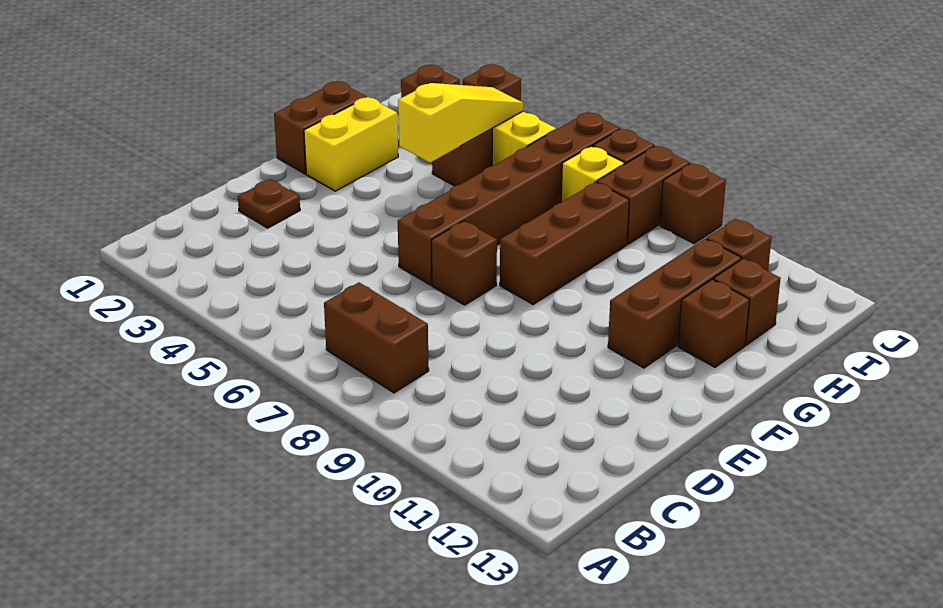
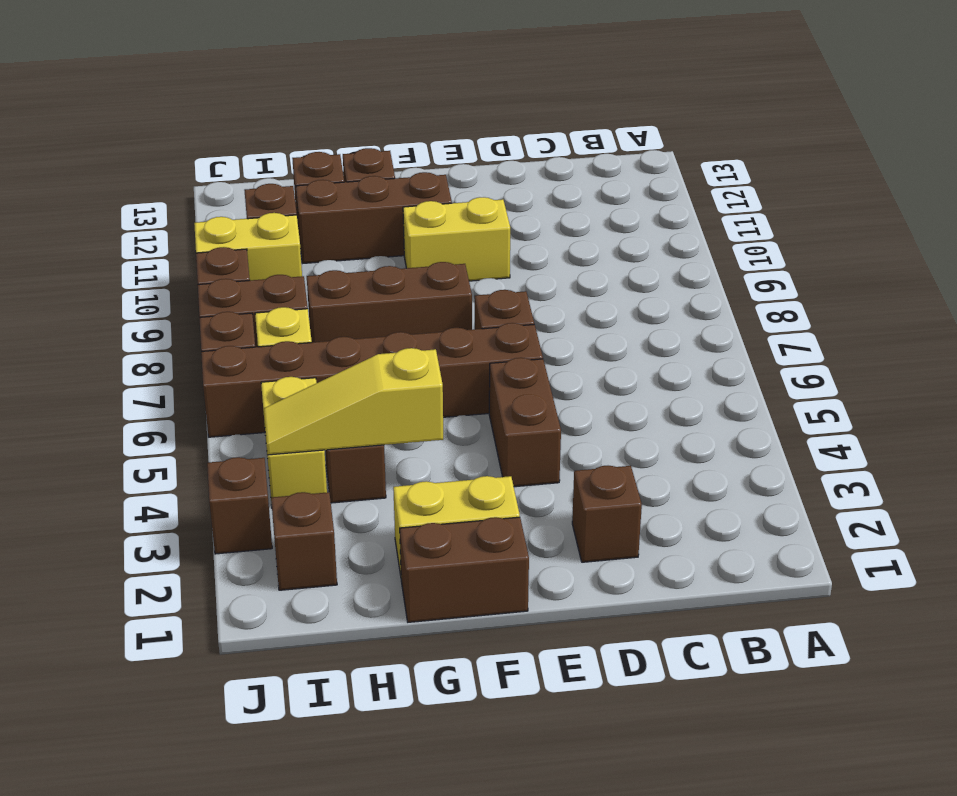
brown 1x2 brick [324,282,429,393] -> brown 1x2 brick moved to [489,358,561,487]
brown 1x1 plate [238,179,300,228] -> brown 1x1 brick [572,466,642,562]
none -> yellow 1x2 brick [403,197,510,281]
none -> yellow 1x2 brick [194,213,302,280]

